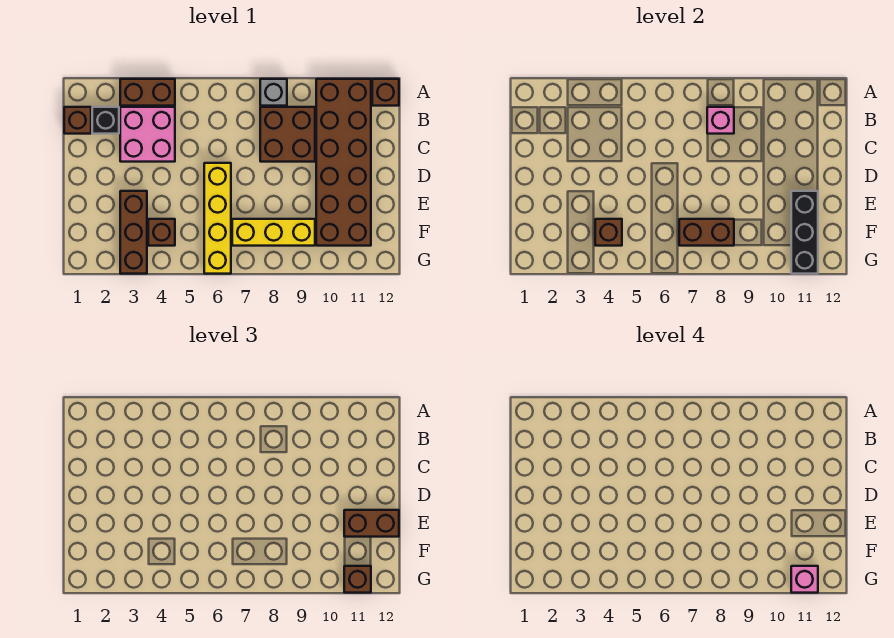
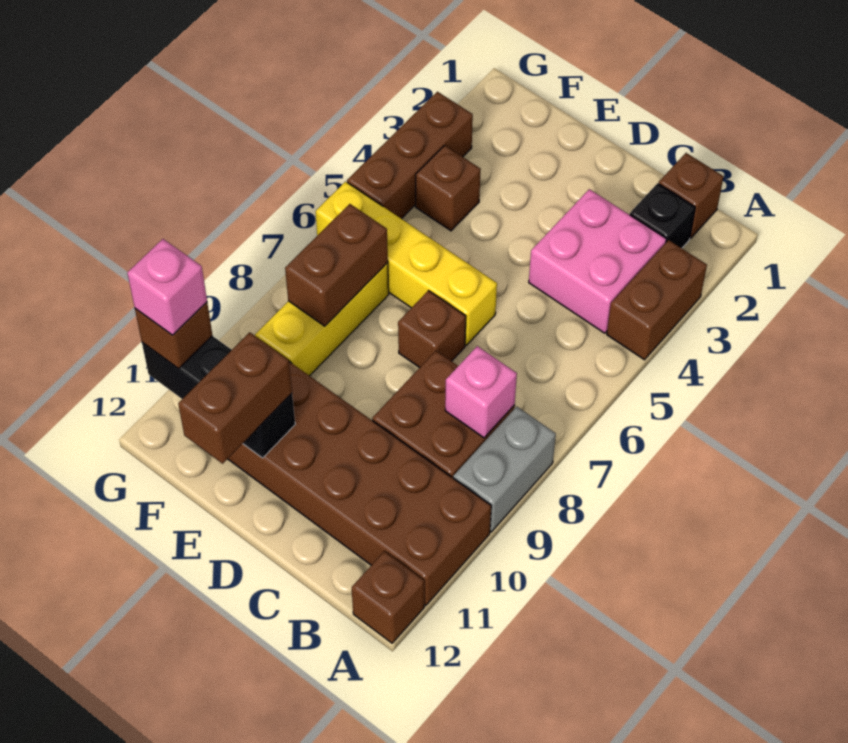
grey 1x1 brick [260,79,287,106] -> grey 1x2 brick [453,407,556,532]
brown 1x3 brick [120,191,147,274] -> brown 1x3 brick turned to [347,92,473,219]
brown 1x1 brick [595,219,622,246] -> brown 1x1 brick moved to [398,291,466,368]

